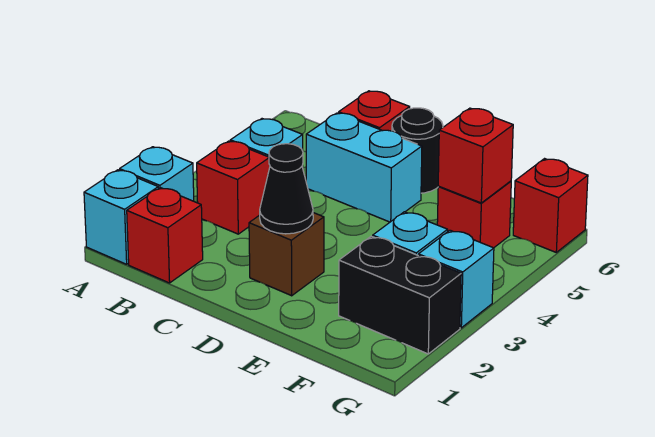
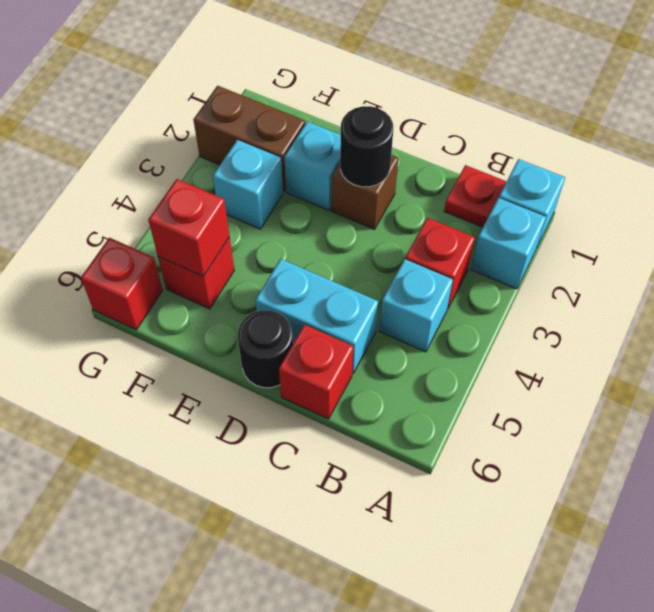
red 1x1 brick [127,188,203,283] -> red 1x1 plate [444,165,507,227]
black 1x1 cone [260,144,313,234] -> black 1x1 round brick [340,106,393,187]
black 1x2 brick [339,236,461,354] -> brown 1x2 brick [193,86,305,192]
cyan 1x1 brick [418,230,494,328] -> cyan 1x1 brick moved to [284,121,341,210]

